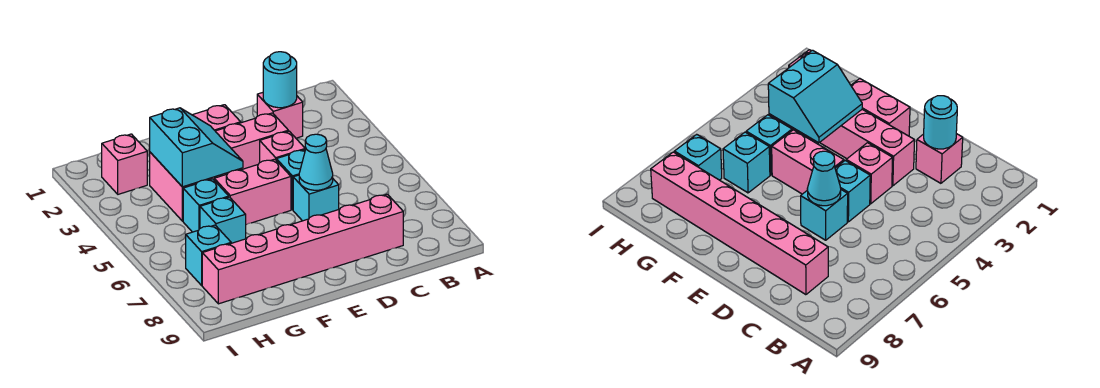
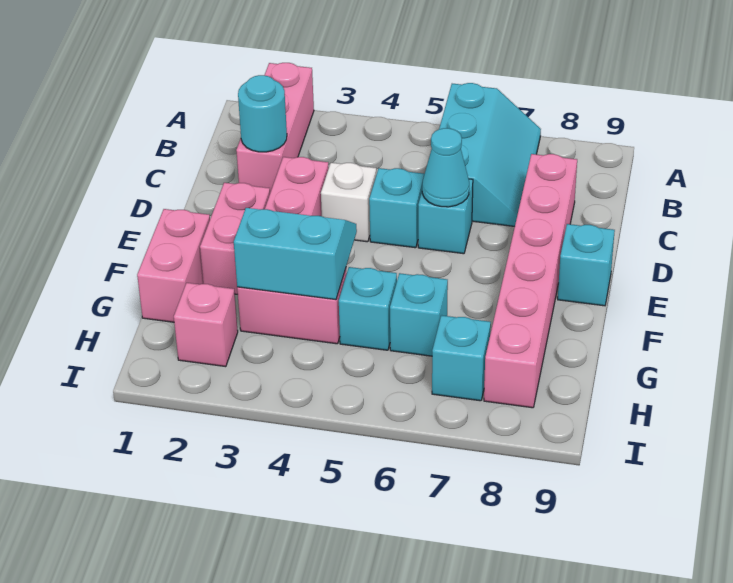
none -> cyan 2x3 slope [439,83,541,226]
pink 1x1 brick [257,93,303,138] -> pink 1x3 brick [236,63,314,193]
pink 1x1 brick [260,131,305,162] -> white 1x1 brick [321,163,376,242]
pink 1x2 brick [214,159,291,225] -> pink 1x2 brick moved to [137,209,210,322]
none -> cyan 1x1 brick [558,224,615,306]

